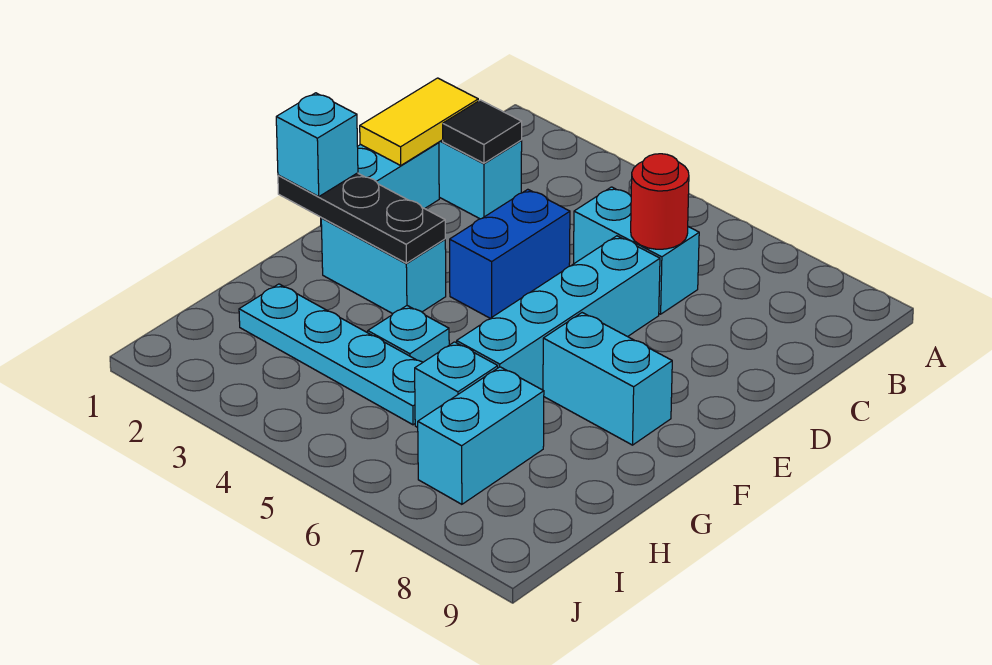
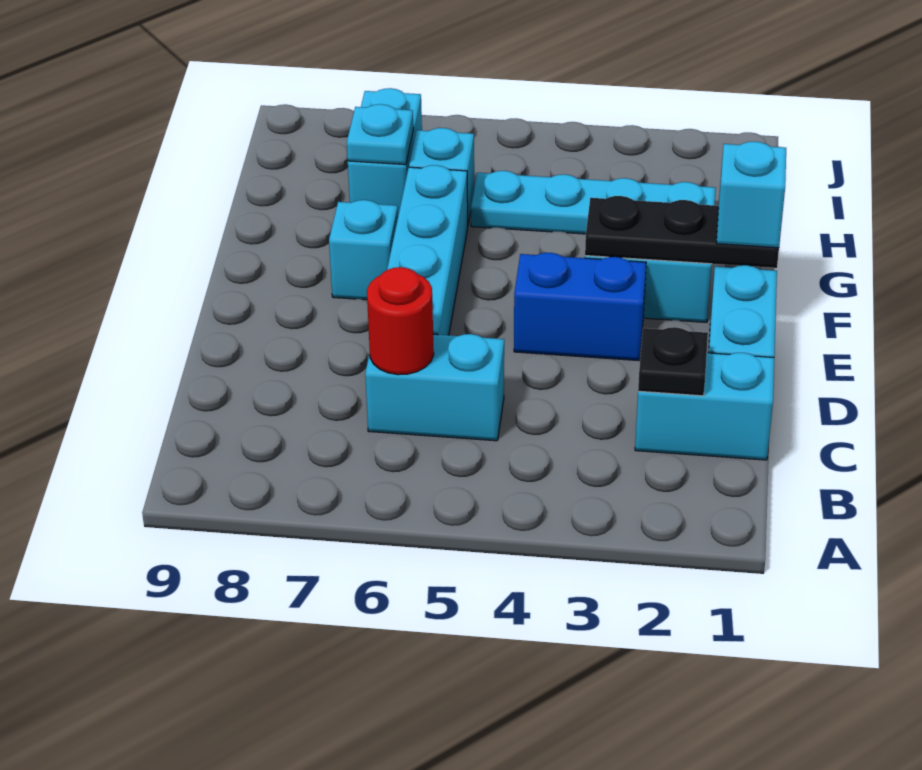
yellow 1x2 tile [360,78,478,165] -> none
black 1x1 tile [443,100,522,163] -> black 1x1 plate [638,327,708,396]
blue 1x2 brick [450,189,570,318] -> blue 1x2 brick turned to [514,253,646,361]
cyan 1x2 brick [543,313,672,445] -> cyan 1x1 brick [329,200,398,300]
cyan 1x1 plate [368,306,449,362] -> cyan 1x1 plate moved to [347,104,413,165]

